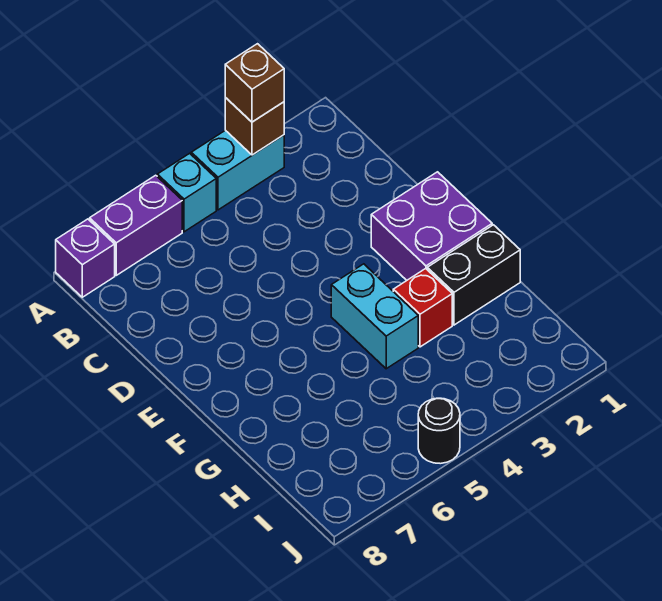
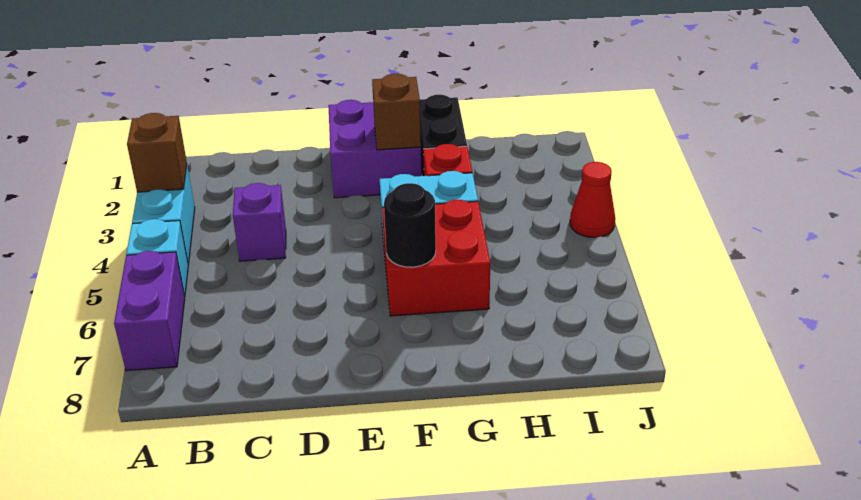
brown 1x1 brick [225,44,284,122] -> brown 1x1 brick moved to [372,74,421,150]
purple 1x1 brick [56,219,115,297] -> purple 1x1 brick moved to [233,183,286,261]
none -> red 2x2 brick [382,200,490,316]
none -> red 1x1 cone [570,162,615,237]
black 1x1 round brick [418,398,460,464] -> black 1x1 round brick moved to [384,183,436,267]

